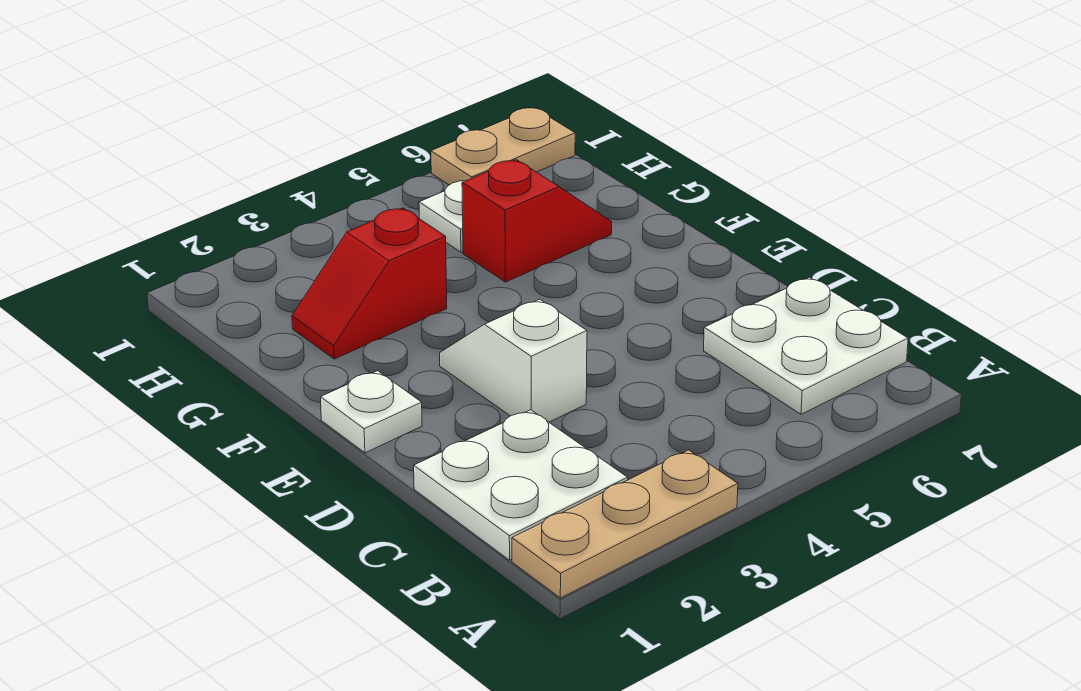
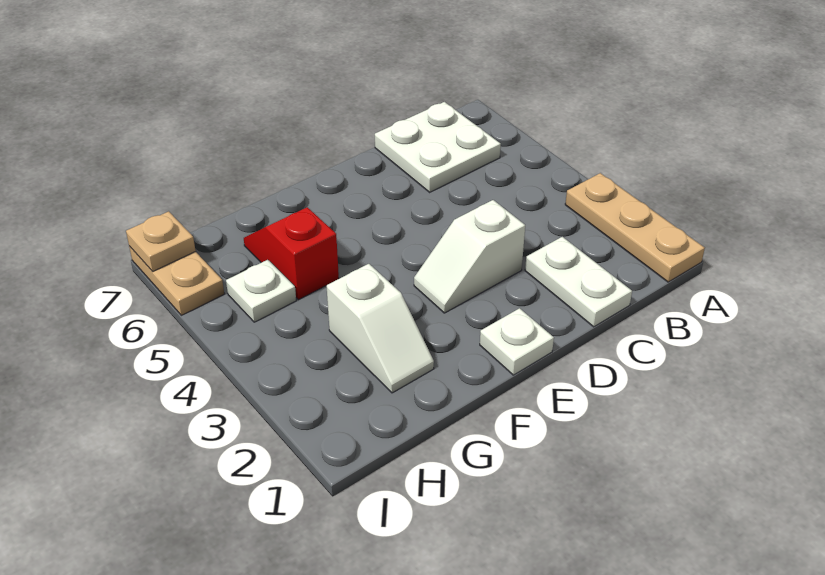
white 2x2 plate [414,410,628,560] -> white 1x2 plate [525,237,632,327]
red 1x2 slope [292,208,447,359] -> white 1x2 slope [326,264,434,393]
none -> tan 1x1 plate [126,211,196,272]

